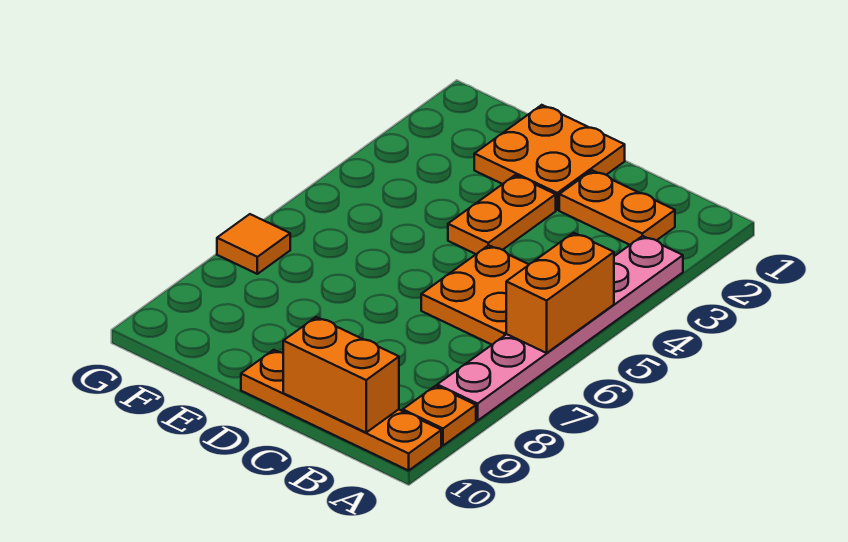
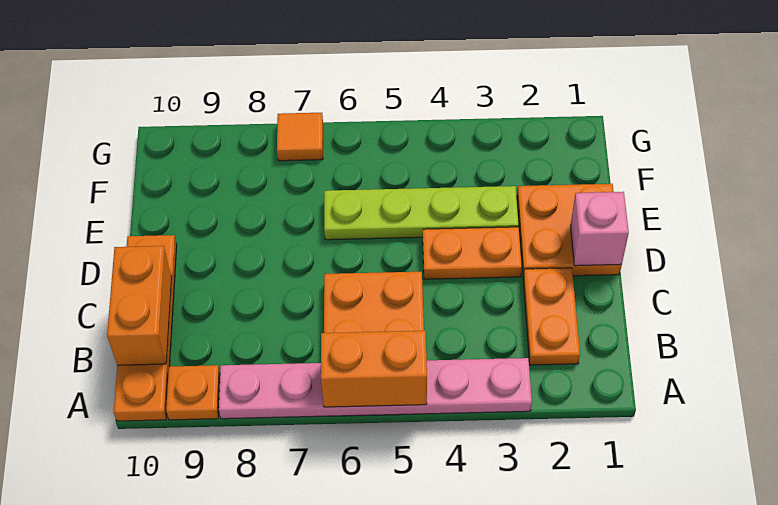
none -> pink 1x1 brick [571,192,629,266]
none -> lime 1x4 plate [324,186,519,240]

